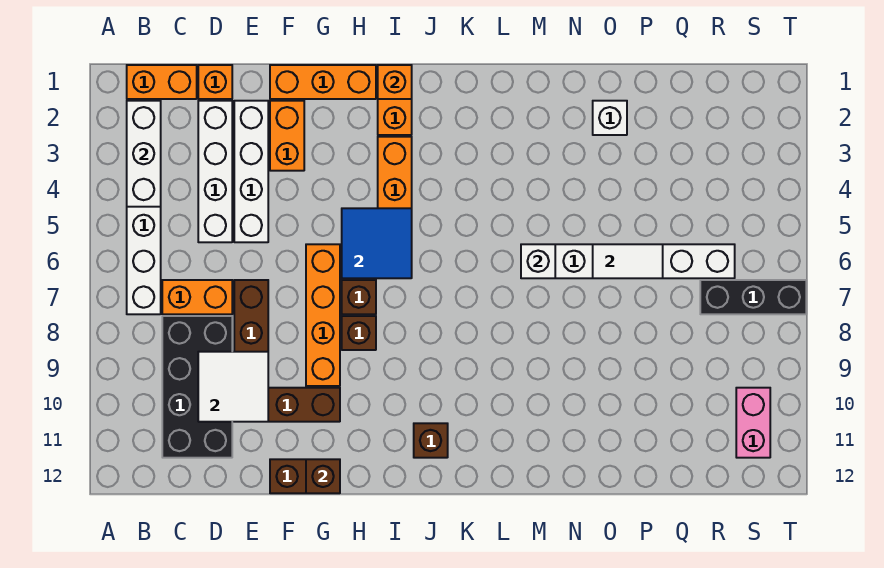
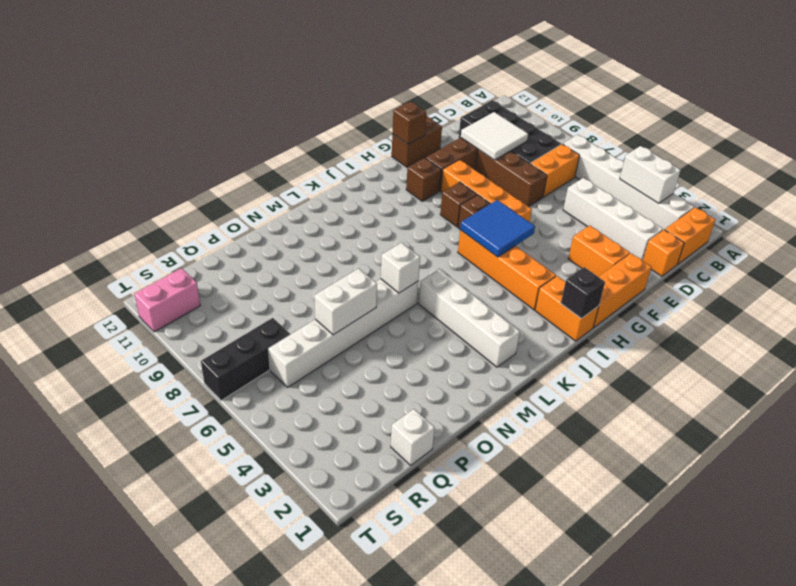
white 1x3 brick [127,101,161,207] -> white 1x2 brick [620,146,681,204]
white 1x4 brick [234,101,268,242] -> white 1x4 brick moved to [419,269,520,367]
orange 1x1 brick [378,65,412,99] -> black 1x1 brick [561,267,605,318]
brown 1x1 brick [414,423,448,458] -> brown 1x1 brick moved to [406,158,441,201]
white 1x1 brick [593,101,627,135] -> white 1x1 brick moved to [391,409,435,465]
white 1x2 tile [593,244,663,278] -> white 1x2 brick [314,268,377,335]
pink 1x2 brick [736,388,770,458] -> pink 1x2 brick turned to [134,268,200,332]

